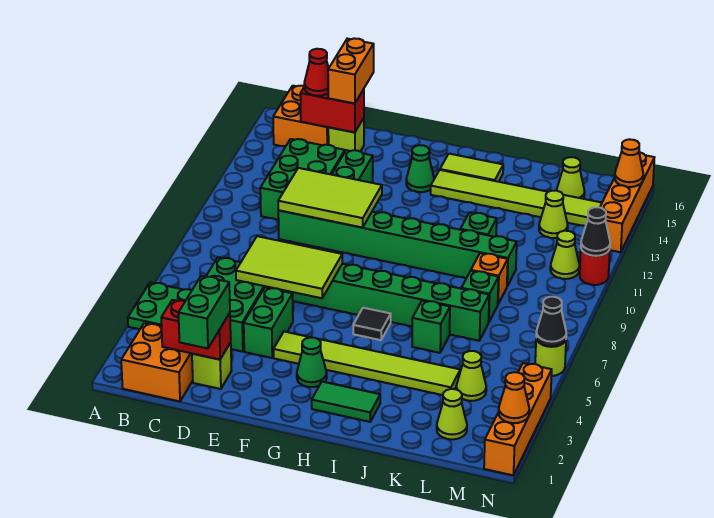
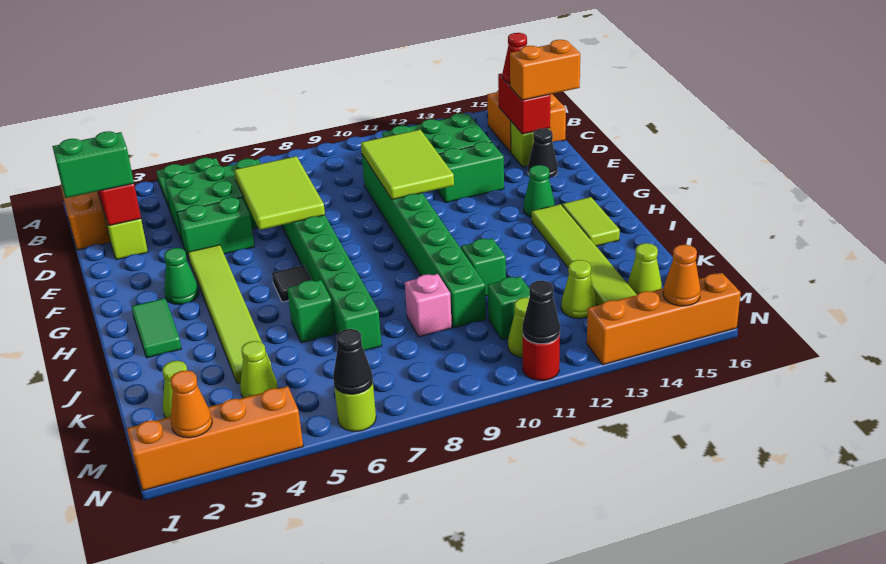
none -> black 1x1 cone [528,128,558,178]
green 1x1 brick [461,271,498,322] -> green 1x1 brick moved to [488,277,530,340]
orange 1x1 brick [471,253,508,304] -> pink 1x1 brick [405,274,452,337]

